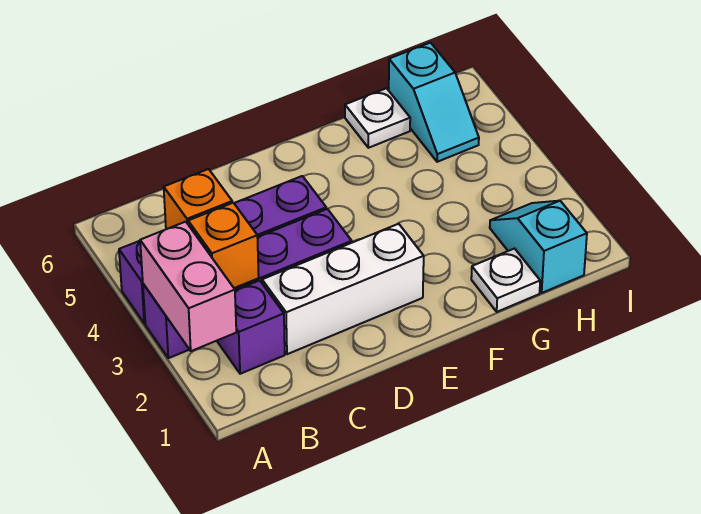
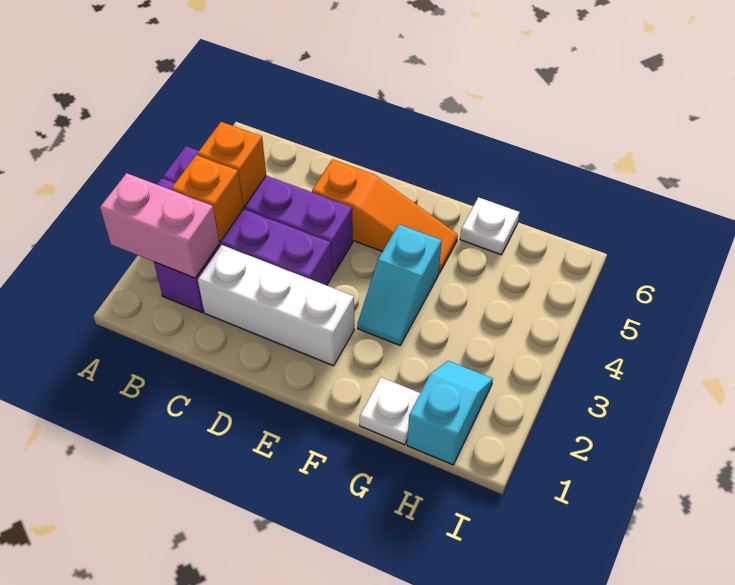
pink 1x2 brick [140,222,236,351] -> pink 1x2 brick turned to [100,173,219,278]
none -> orange 1x3 slope [312,159,458,273]
cyan 1x2 slope [389,43,479,162] -> cyan 1x2 slope moved to [358,225,442,345]

